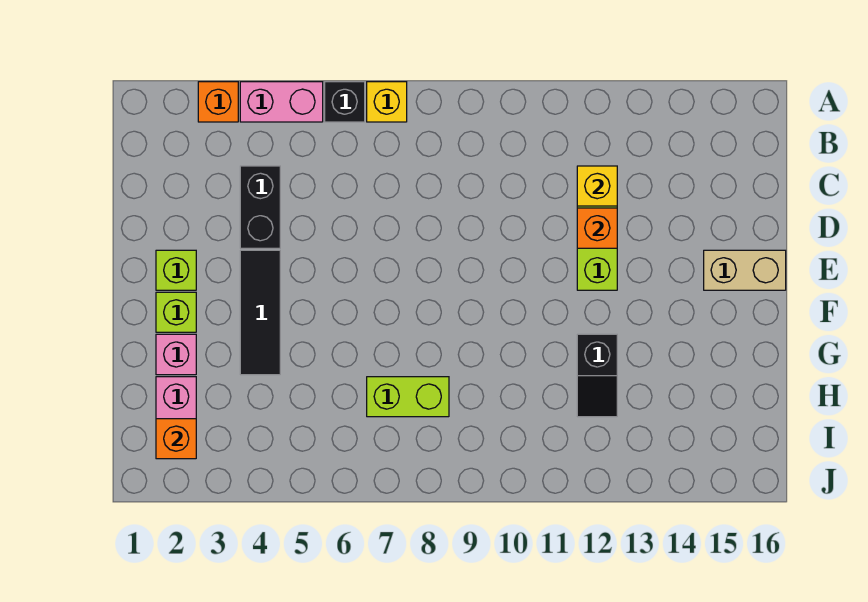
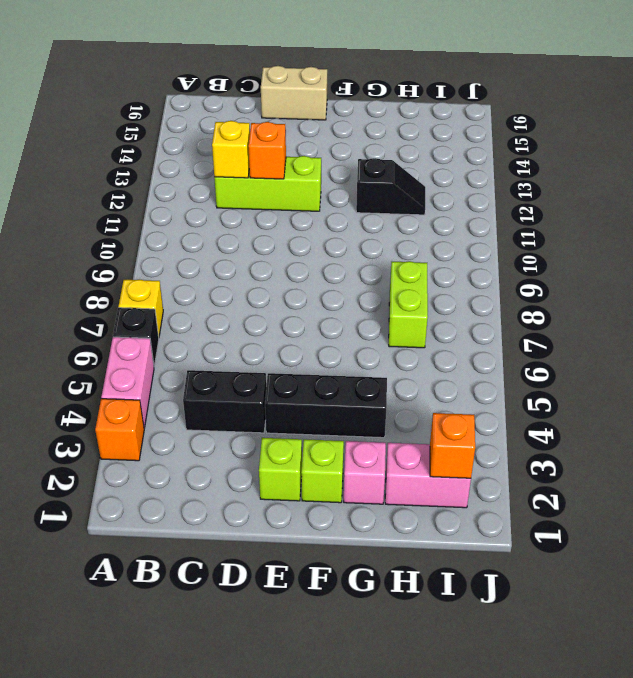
black 1x3 tile [240,250,280,375] -> black 1x3 brick [265,373,387,438]
tan 1x2 brick [704,250,786,290] -> tan 1x2 brick turned to [261,66,327,120]

